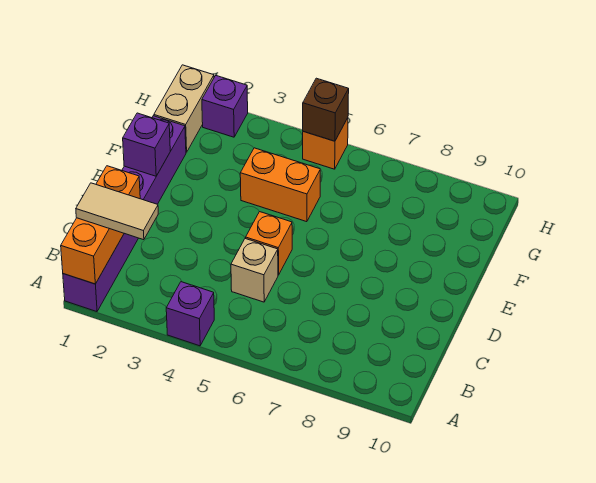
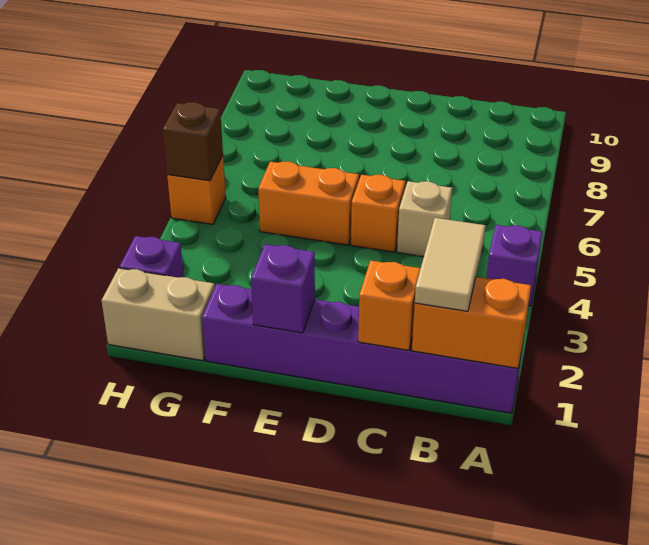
orange 1x2 brick [240,148,320,222] -> orange 1x2 brick turned to [258,162,359,245]

